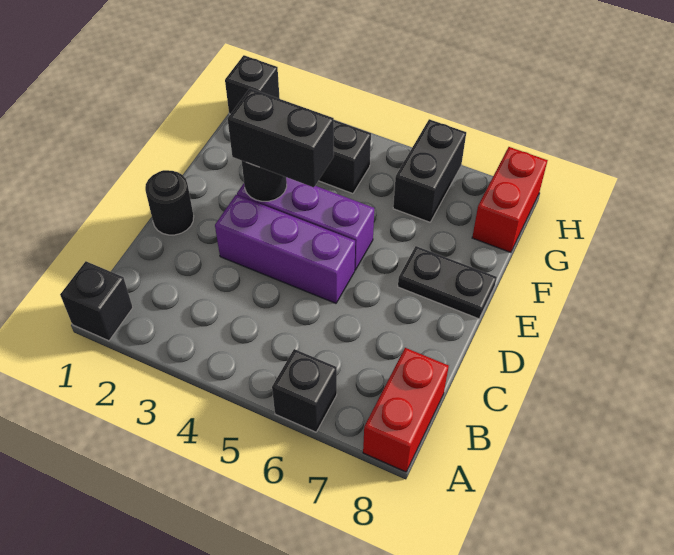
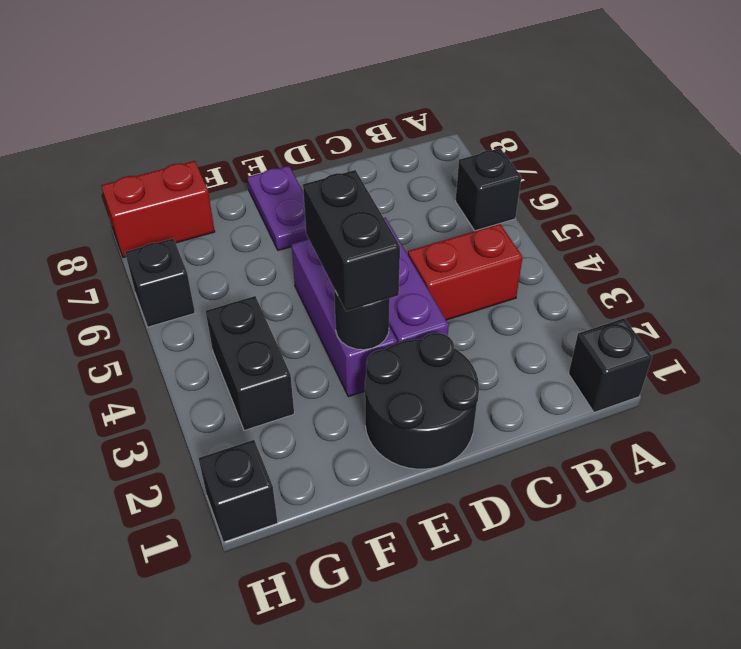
red 1x2 brick [363,348,449,472] -> red 1x2 brick moved to [408,224,523,320]
black 1x1 round brick [145,170,194,235] -> black 2x2 round brick [365,333,479,469]
black 1x2 plate [398,246,497,319] -> purple 1x2 plate [247,166,309,250]
black 1x2 brick [393,119,466,222] -> black 1x1 brick [125,239,195,327]

